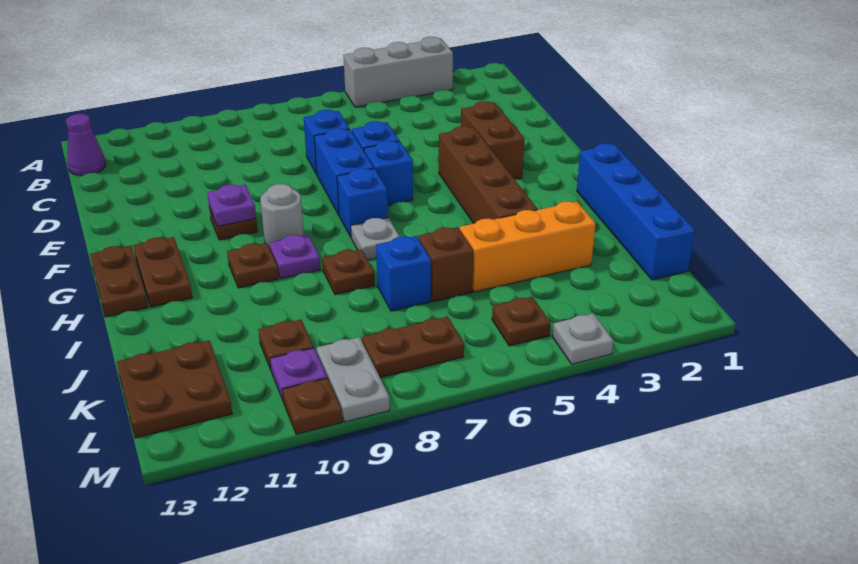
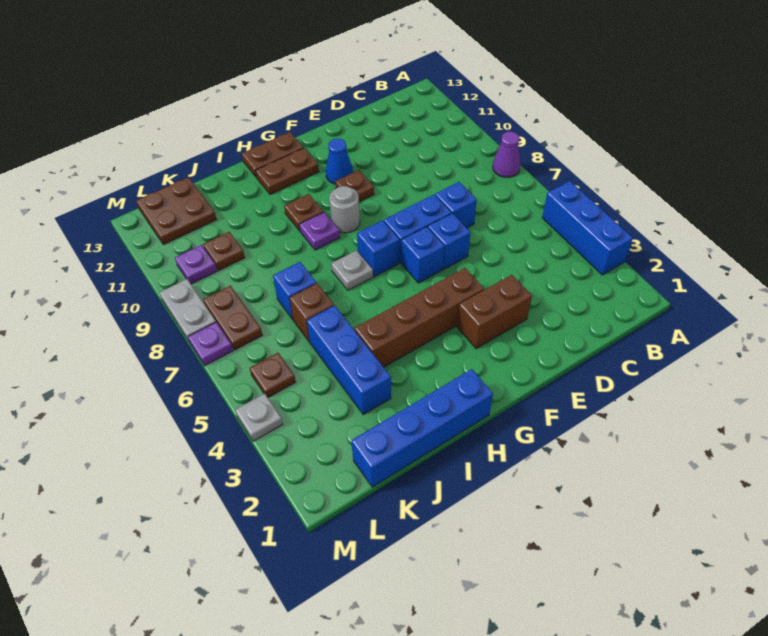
grey 1x3 brick [343,37,453,107] -> blue 1x3 brick [542,181,633,275]
purple 1x1 cone [66,114,106,176] -> purple 1x1 cone moved to [493,131,521,177]
purple 1x1 plate [207,184,256,226] -> purple 1x1 plate moved to [188,322,233,366]
none -> blue 1x1 cone [326,139,353,184]
brown 1x1 plate [322,249,375,295] -> none
orange 1x3 brick [460,201,596,292] -> blue 1x3 brick [307,306,391,414]
grey 1x2 plate [316,337,390,422] -> grey 1x2 plate turned to [159,279,216,341]
brown 1x1 plate [282,378,342,434] -> none

